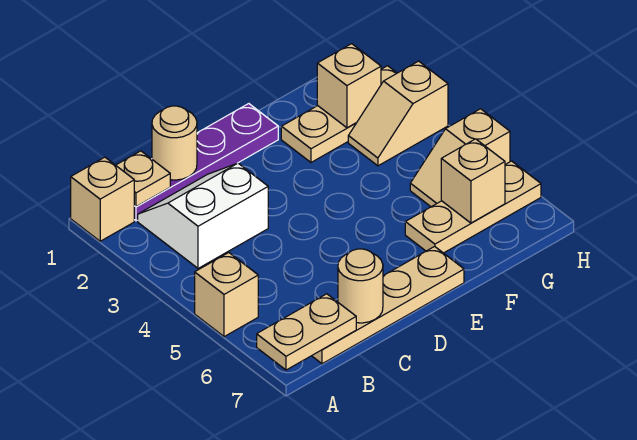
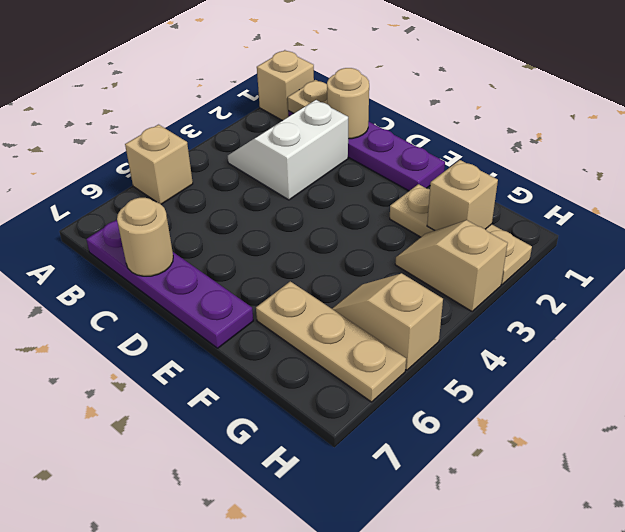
tan 1x2 plate [257,294,356,370] -> none
white 2x2 slope [138,163,268,268] -> white 2x2 slope turned to [228,100,348,200]
tan 1x4 plate [312,246,464,364] -> purple 1x4 plate [86,220,253,348]
tan 1x1 brick [441,139,505,223] -> none

